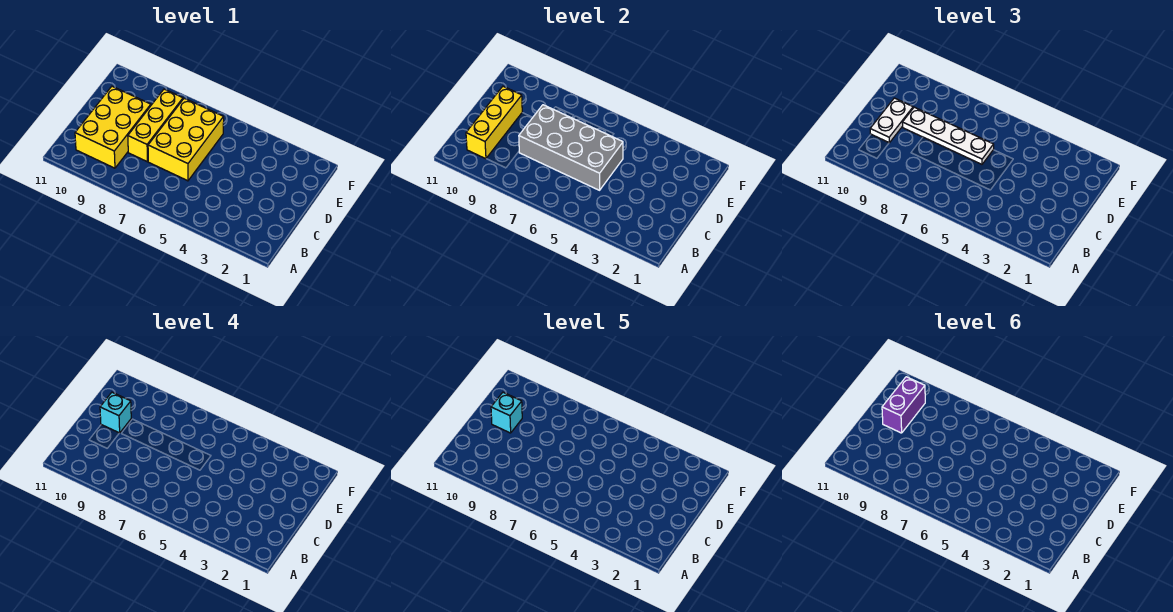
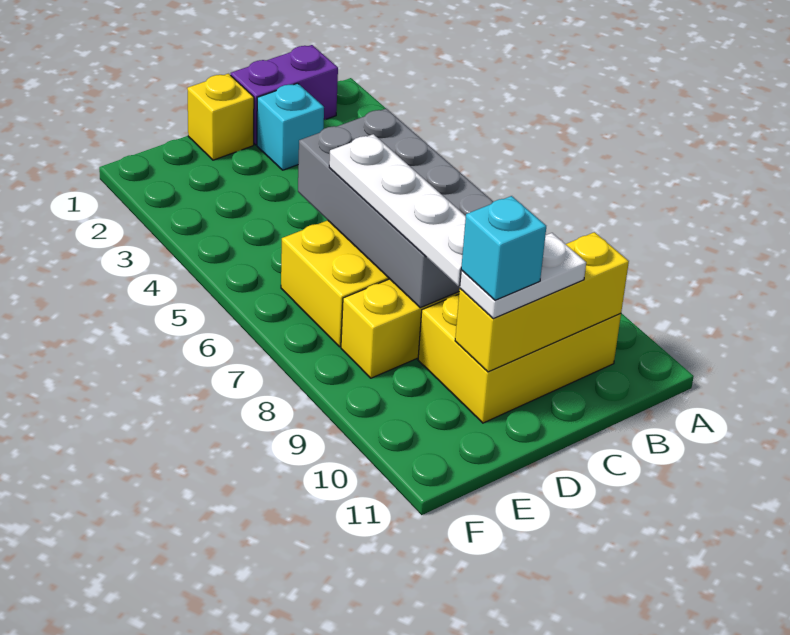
none -> yellow 1x1 brick [187,74,254,160]
cyan 1x1 brick [491,392,522,433] -> cyan 1x1 brick moved to [257,83,324,170]
purple 1x2 brick [882,377,925,433] -> purple 1x2 brick moved to [231,45,338,145]

